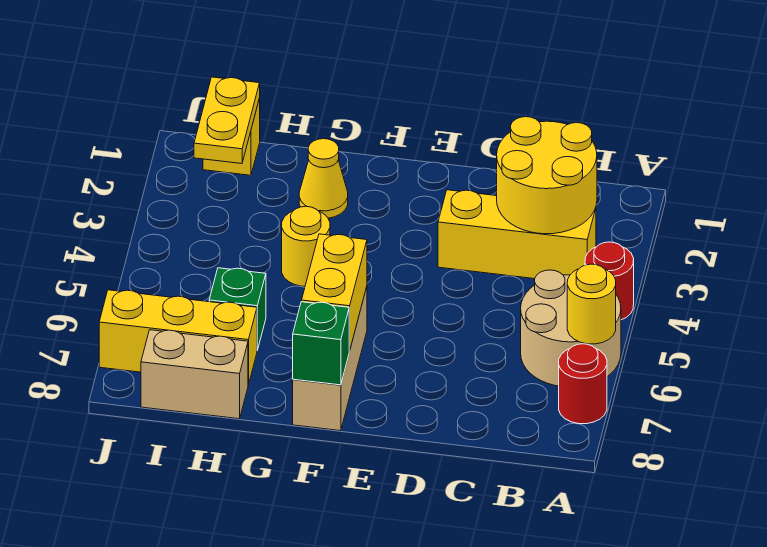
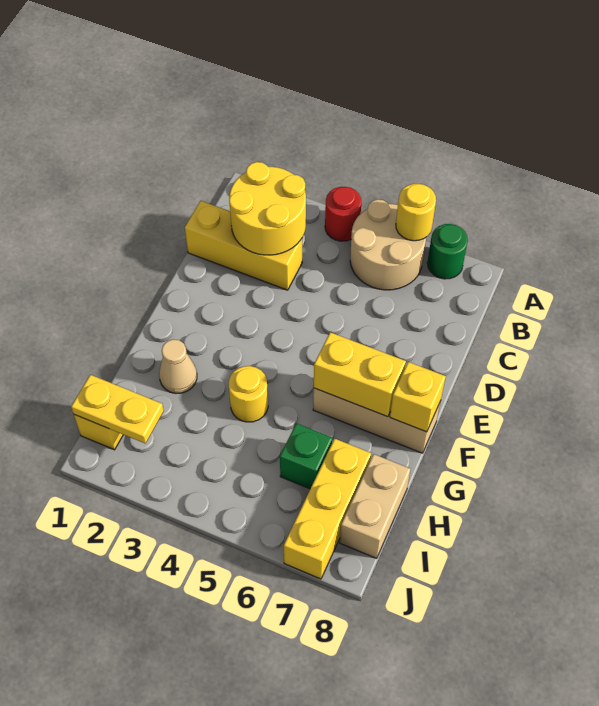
red 1x1 round brick [559,344,607,424] -> green 1x1 round brick [427,224,468,279]
yellow 1x3 brick [438,190,596,279] -> yellow 1x3 brick turned to [185,201,302,290]
green 1x1 brick [293,302,349,385] -> yellow 1x1 brick [390,362,446,432]
yellow 1x1 cone [299,139,348,218] -> tan 1x1 cone [159,339,197,393]

